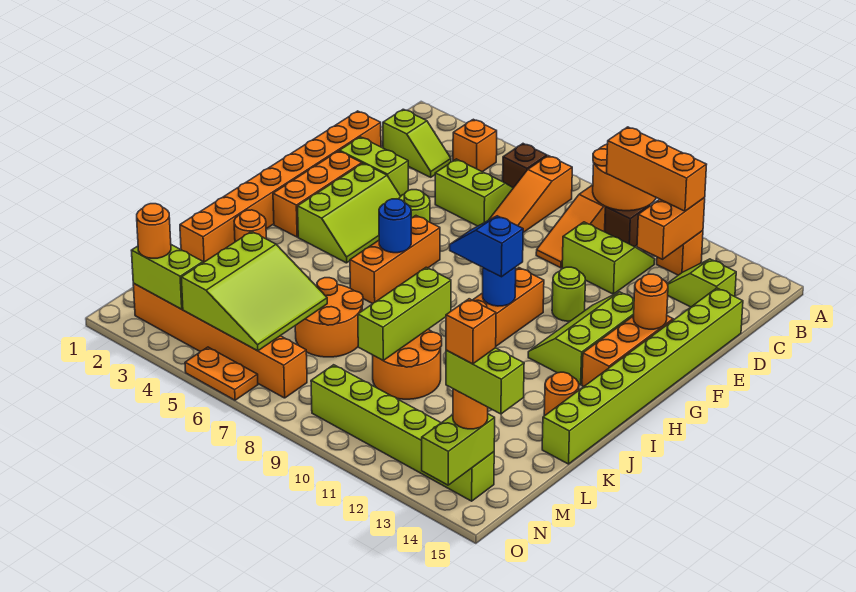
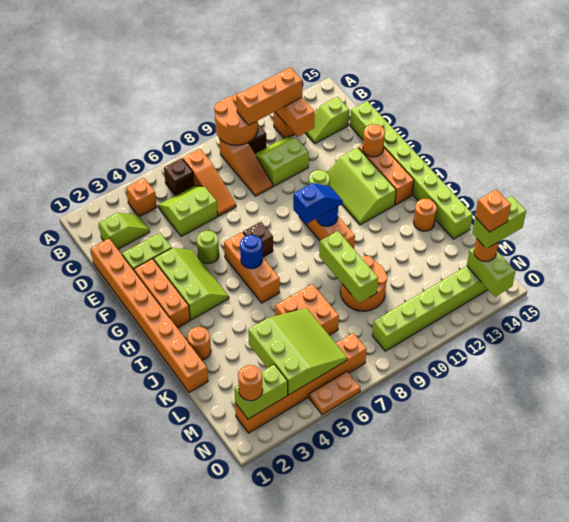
none -> brown 1x1 brick [243,222,273,257]
blue 1x2 slope [450,216,523,277] -> blue 1x2 slope turned to [293,183,343,224]
orange 2x2 round brick [295,278,363,357] -> orange 2x2 brick [275,284,339,335]

